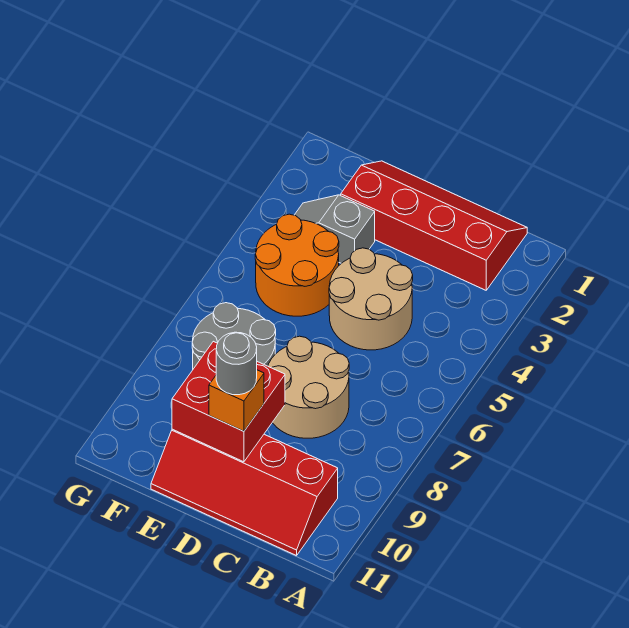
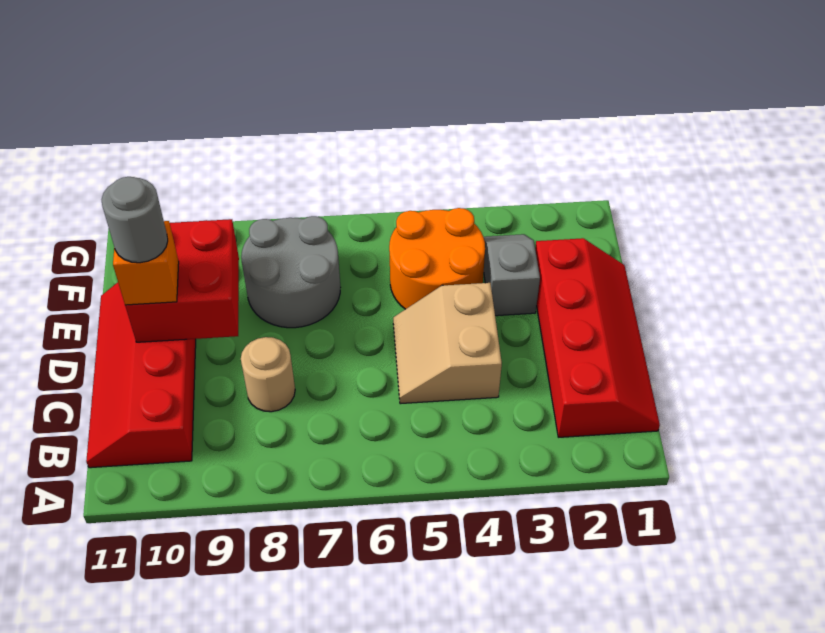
tan 2x2 round brick [329,248,413,350] -> tan 2x2 slope [393,283,502,404]
tan 2x2 round brick [268,336,349,438] -> tan 1x1 round brick [241,337,295,412]

